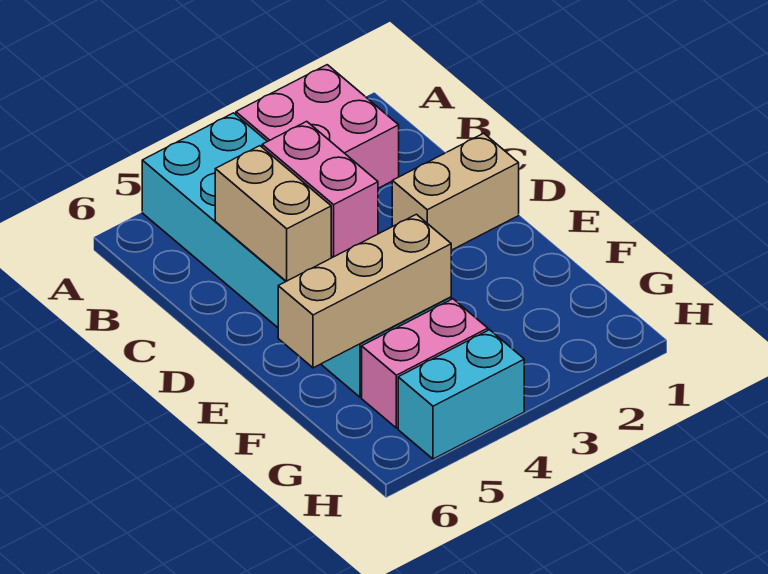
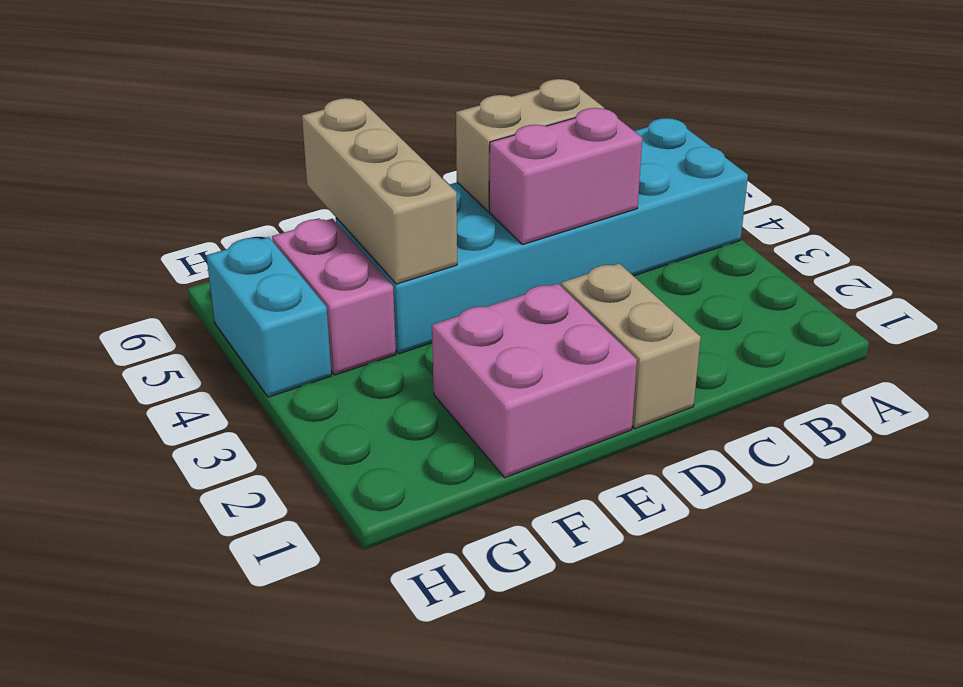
pink 2x2 brick [236,65,399,188] -> pink 2x2 brick moved to [432,284,637,478]

